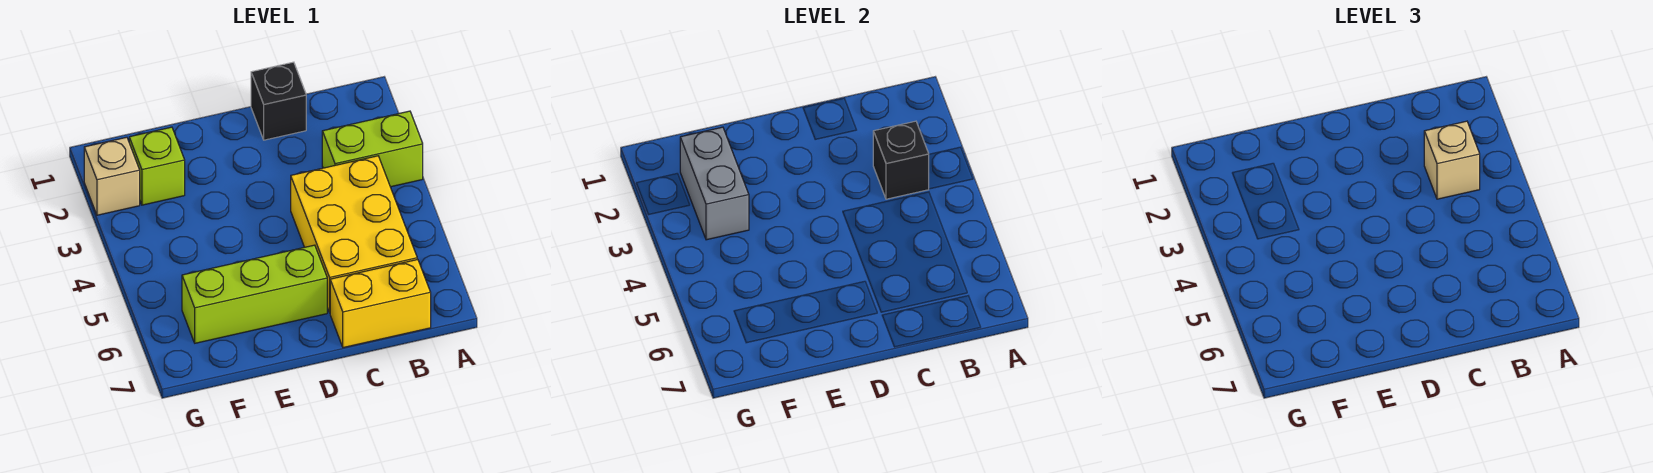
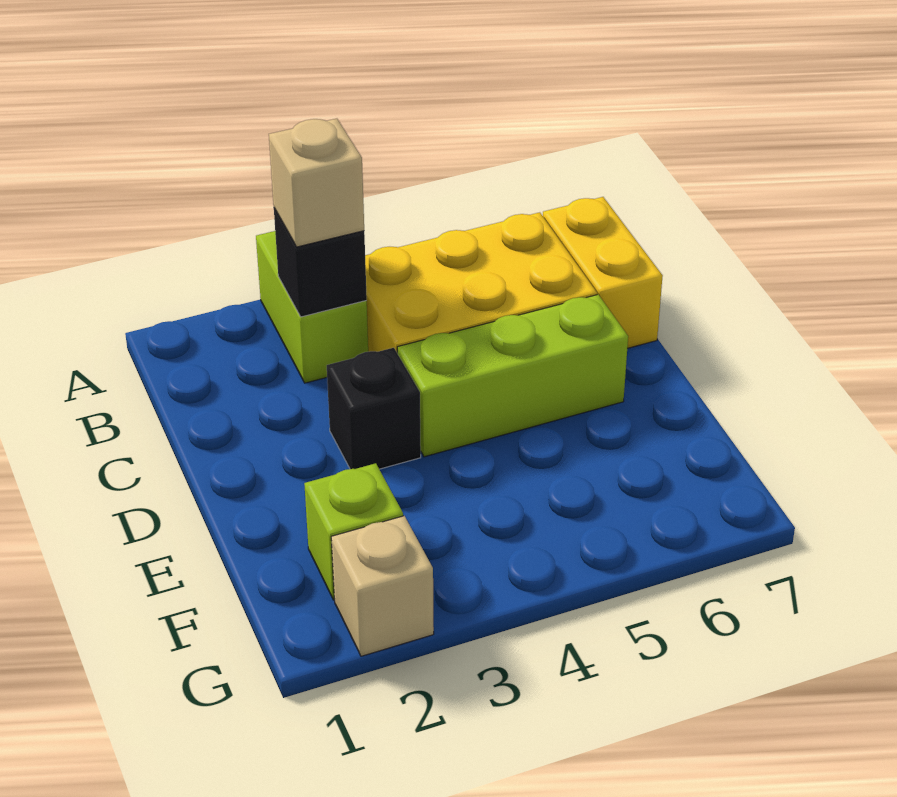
black 1x1 brick [251,62,306,140] -> black 1x1 brick moved to [327,348,421,469]
lime 1x3 brick [182,245,327,343] -> lime 1x3 brick turned to [397,295,628,457]
grey 1x2 brick [680,127,749,240] -> none

